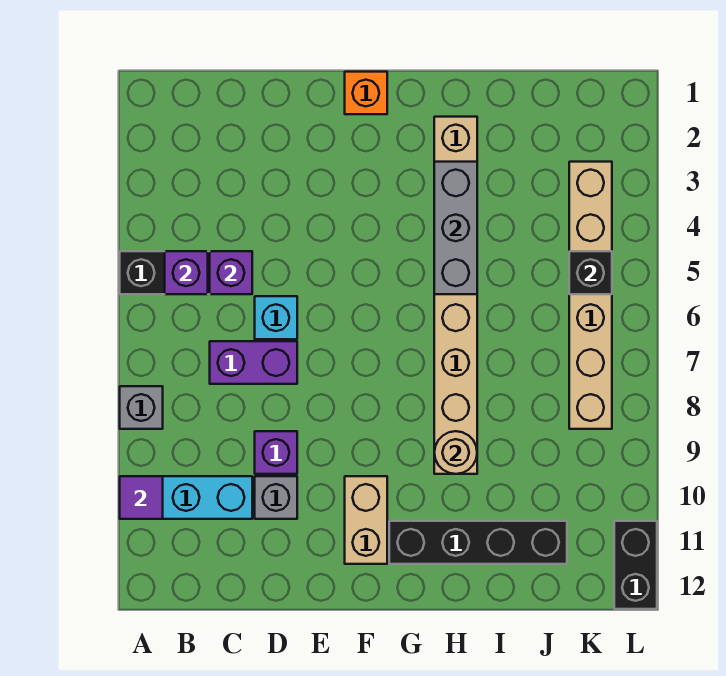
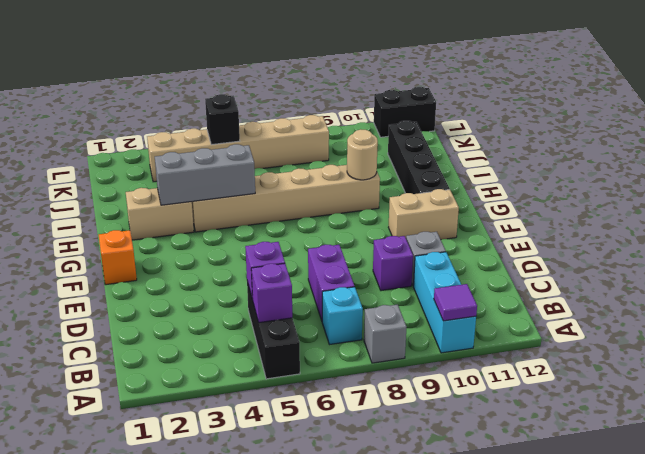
cyan 1x1 brick [255,296,297,339] -> cyan 1x1 brick moved to [322,287,363,345]

